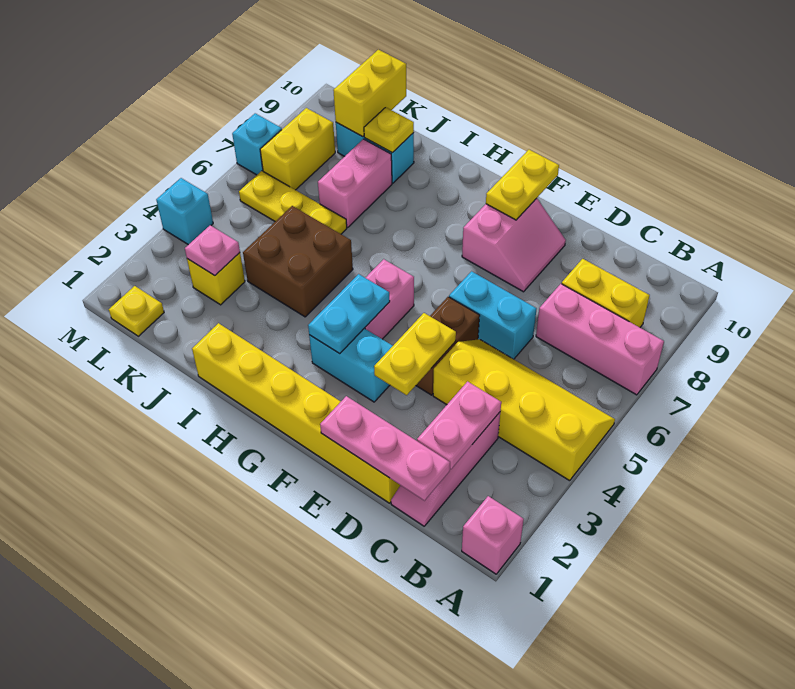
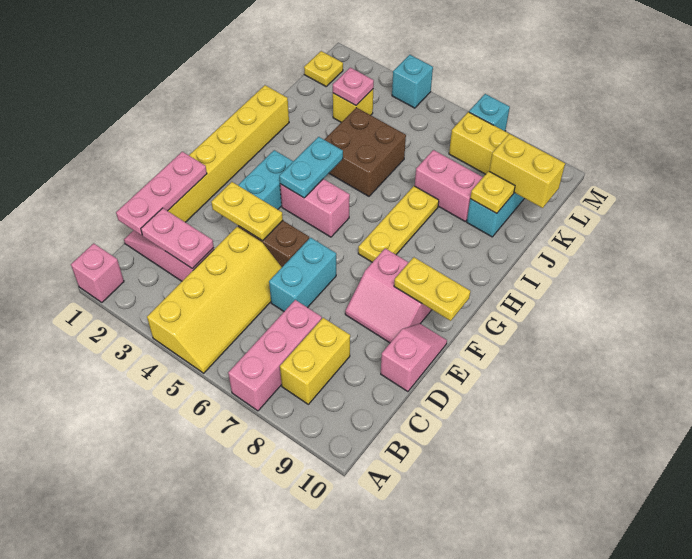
none -> pink 1x2 slope [381,323,447,392]
cyan 1x2 plate [308,274,390,354] -> cyan 1x2 plate turned to [279,137,343,198]
yellow 1x3 plate [239,171,347,234] -> yellow 1x3 plate moved to [358,186,439,262]

